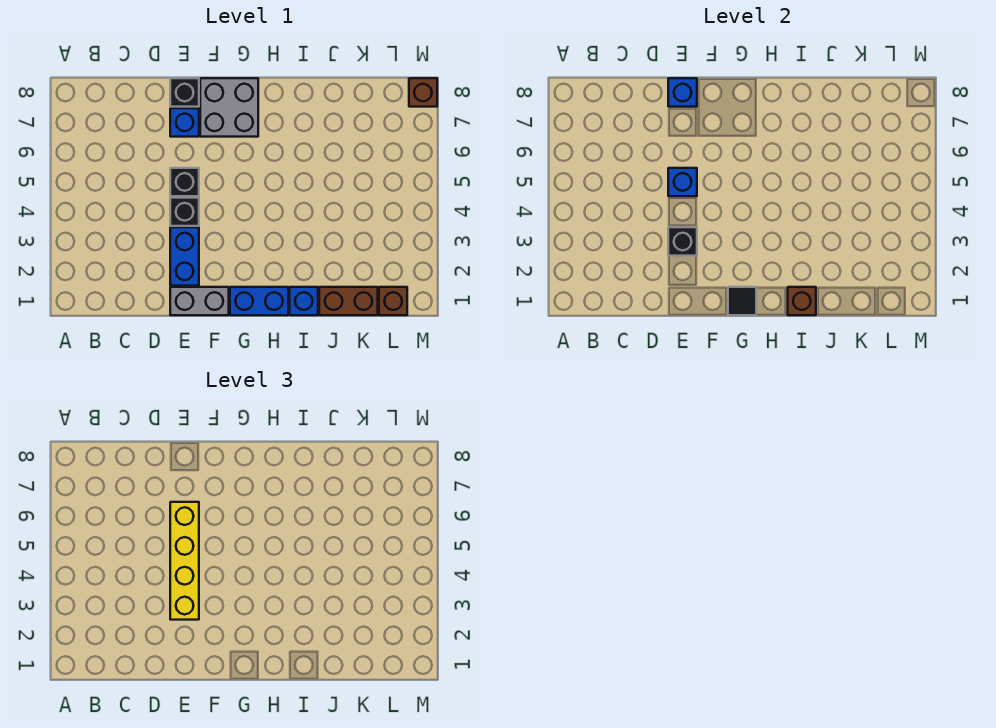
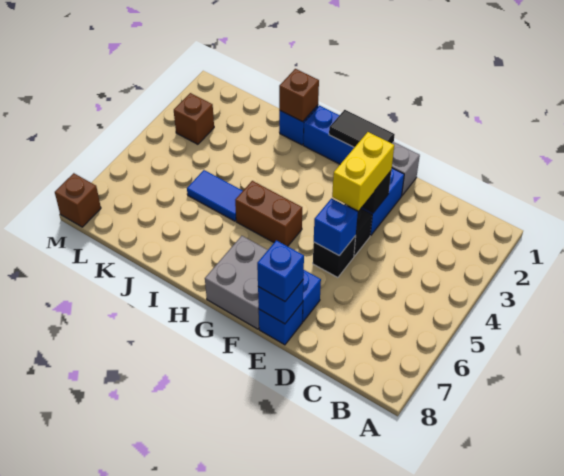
yellow 1x4 brick [170,502,199,620] -> yellow 1x2 brick [332,132,394,210]
black 1x1 brick [170,78,199,107] -> blue 1x1 brick [259,302,303,345]
none -> blue 1x1 brick [257,240,304,301]
black 1x1 tile [728,287,756,315] -> black 1x2 tile [329,110,395,147]
none -> blue 1x2 tile [187,170,242,221]
brown 1x2 brick [319,287,378,315] -> brown 1x2 brick moved to [235,181,302,246]
brown 1x1 brick [379,287,407,315] -> brown 1x1 brick moved to [174,93,214,144]

